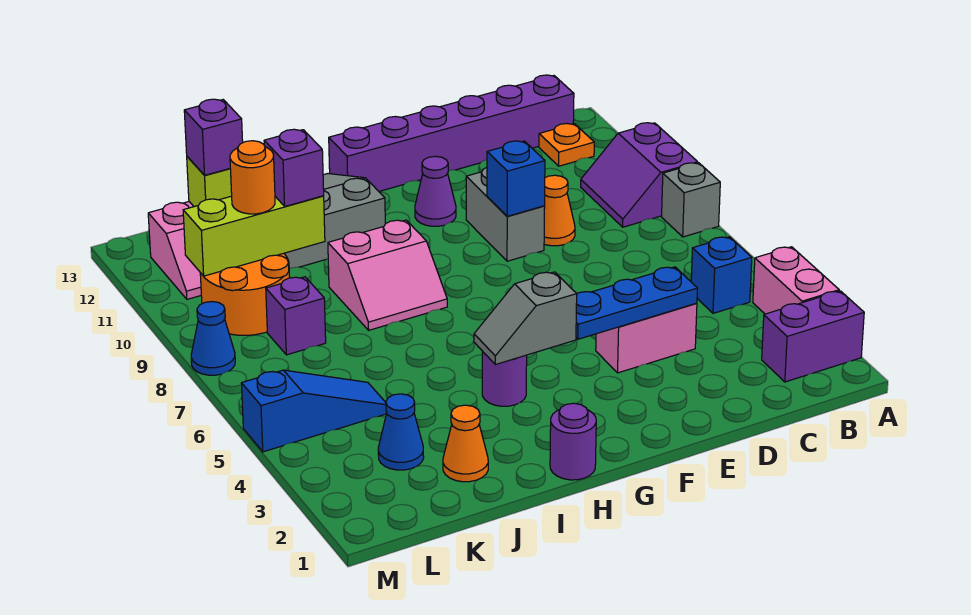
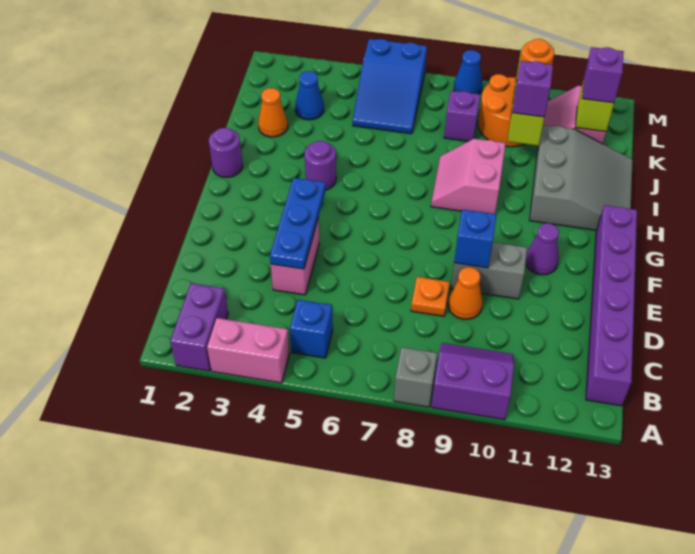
orange 1x1 plate [539,124,594,166] -> orange 1x1 plate moved to [411,277,450,316]
grey 1x2 slope [474,272,577,365] -> none
blue 1x3 slope [241,370,387,452] -> blue 2x3 slope [353,39,427,134]

